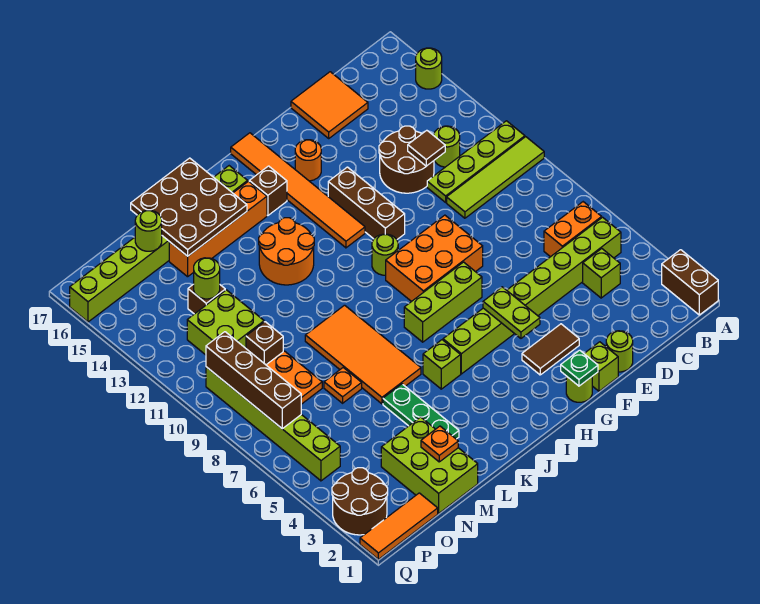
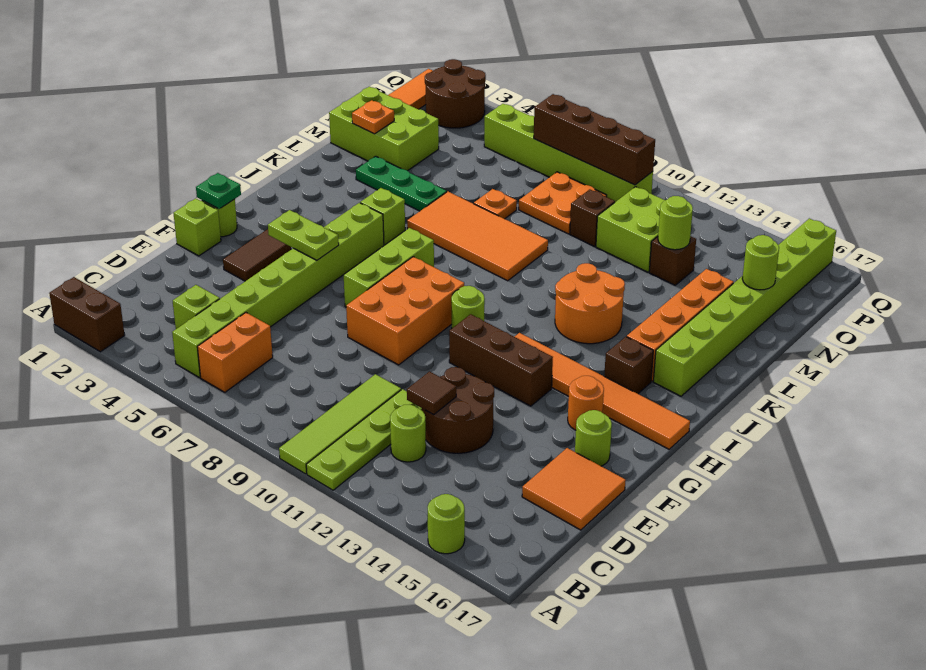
lime 1x1 round brick [606,331,633,372] -> lime 1x1 round brick moved to [575,410,612,466]
brown 3x3 plate [131,158,247,256] -> none

